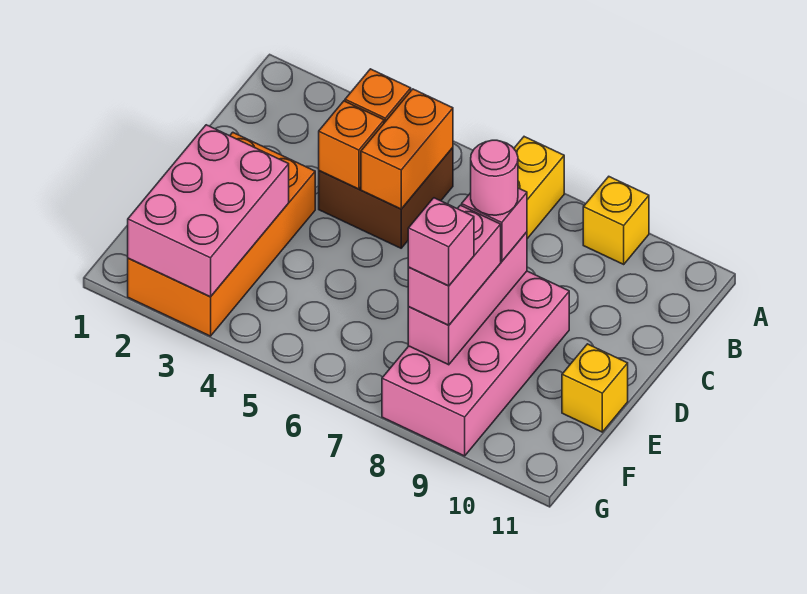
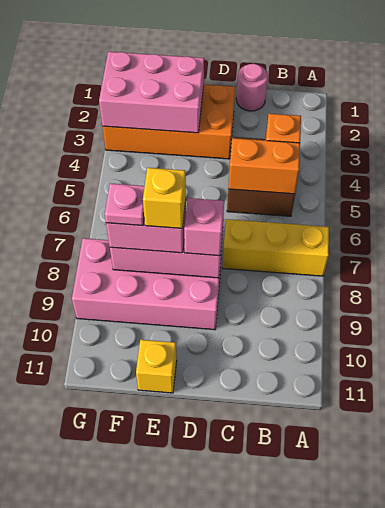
yellow 1x1 brick [583,177,649,264] -> yellow 1x1 brick moved to [143,168,186,228]
orange 1x1 brick [319,101,384,189] -> none
pink 1x1 round brick [471,140,518,215] -> pink 1x1 round brick moved to [236,64,268,111]
pink 1x1 brick [408,198,474,286] -> pink 1x1 plate [105,183,145,226]

